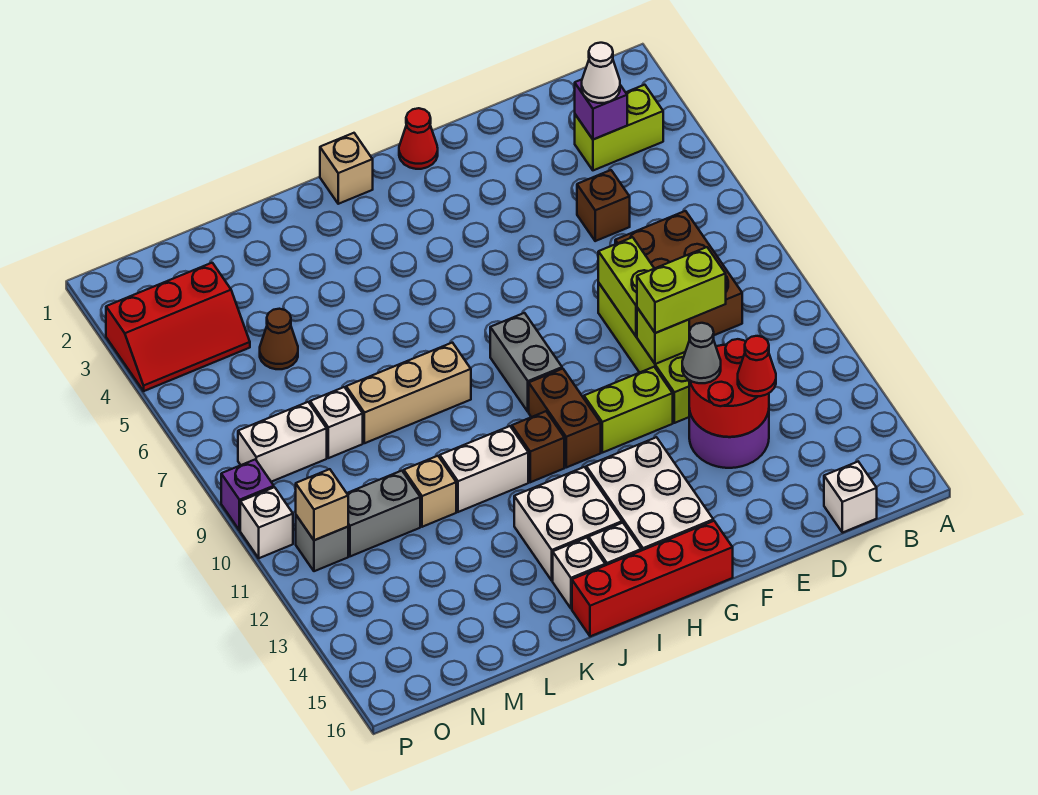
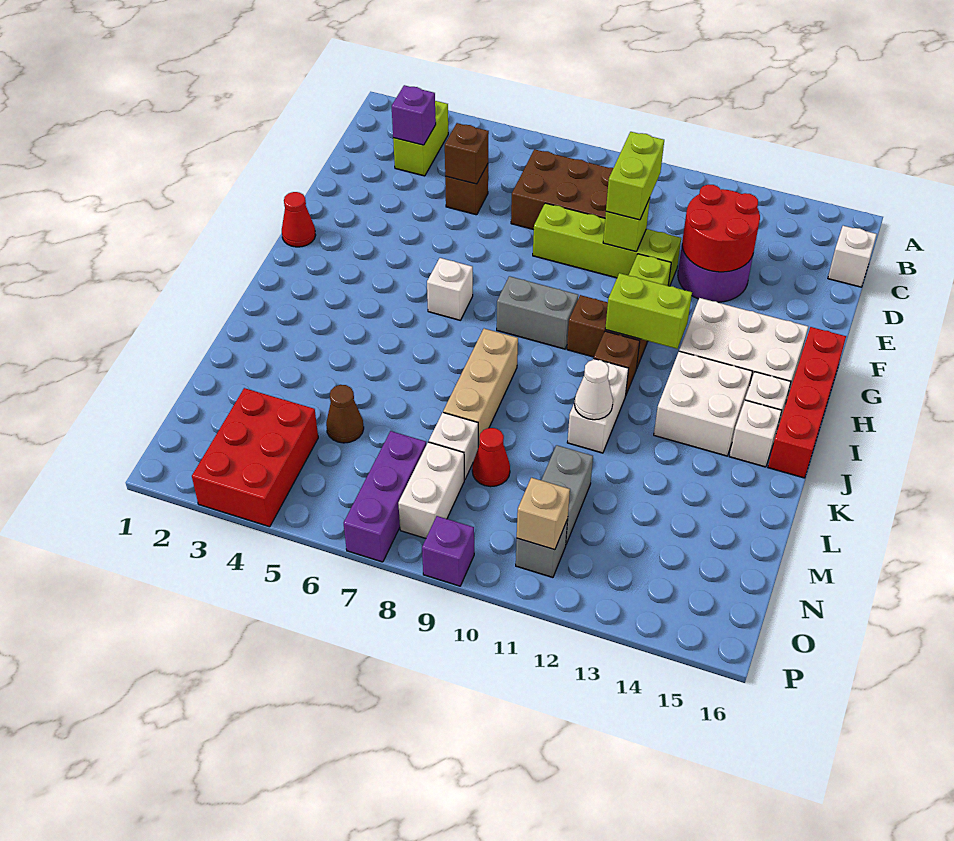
white 1x1 cone [582,43,620,103] -> white 1x1 cone moved to [575,360,613,420]
none -> brown 1x1 brick [445,123,489,184]
red 1x1 cone [738,336,776,396] -> red 1x1 cone moved to [472,428,510,487]
lime 1x2 brick [598,237,654,336] -> lime 1x2 brick moved to [605,273,692,349]
grey 1x1 cone [682,323,721,383] -> none
tan 1x1 brick [320,133,373,204] -> none
tan 1x1 brick [404,456,456,527] -> none
red 2x3 slope [106,263,250,391] -> red 2x3 brick [192,388,318,527]
none -> purple 1x3 brick [344,431,426,562]
white 1x1 brick [240,487,293,558] -> white 1x1 brick moved to [427,258,473,320]

